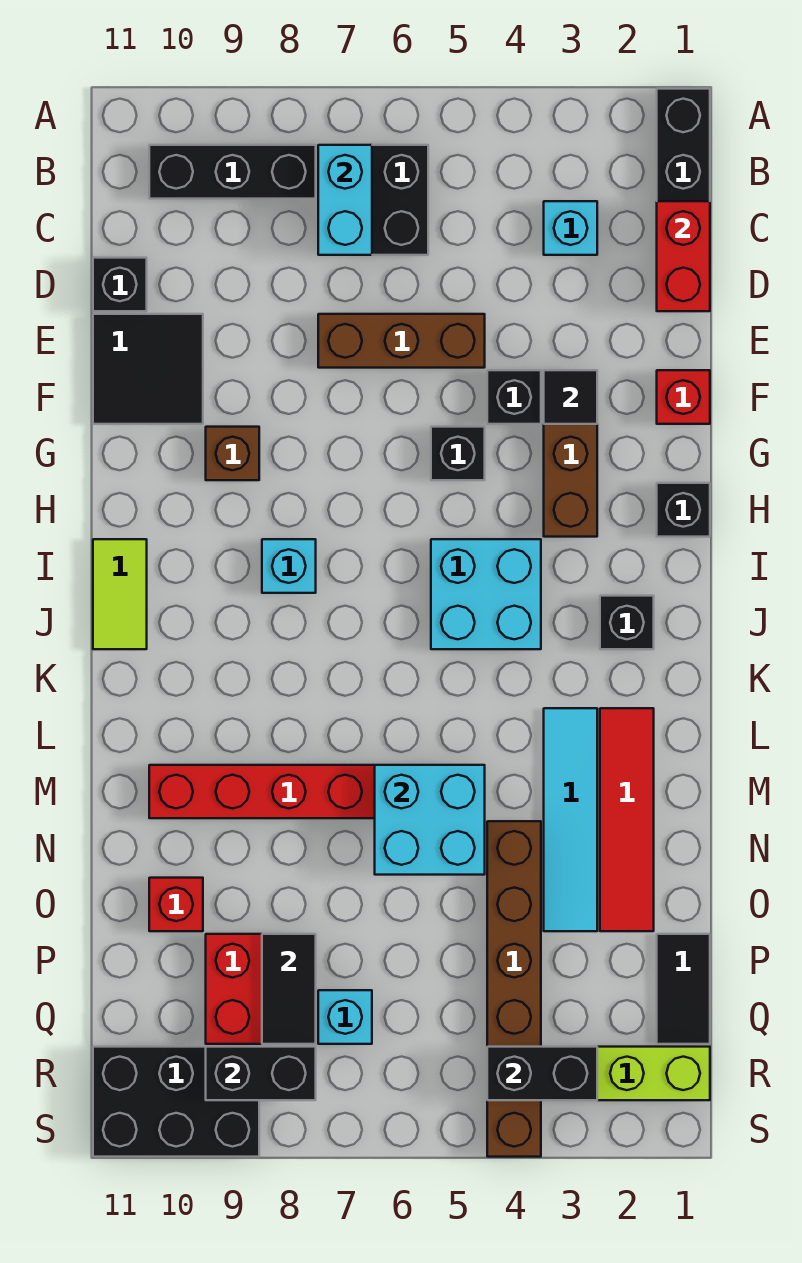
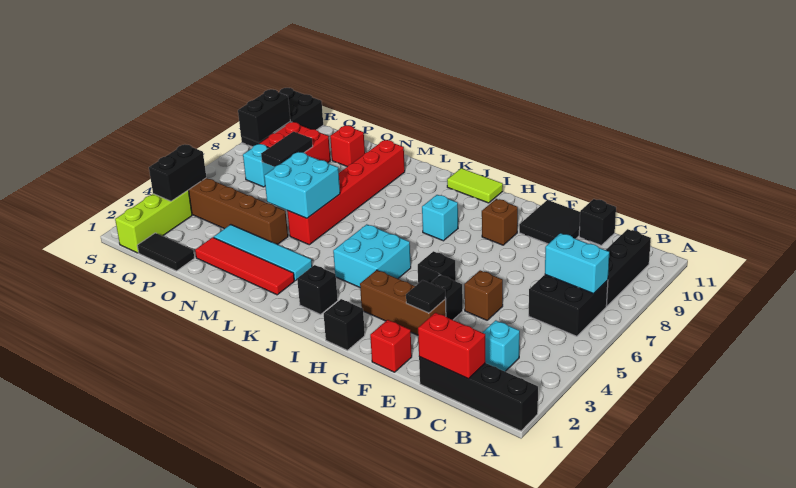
brown 1x3 brick [318,314,485,368] -> brown 1x1 brick [464,270,503,320]
black 1x2 tile [262,934,316,1044] -> black 1x2 tile turned to [261,132,313,167]

